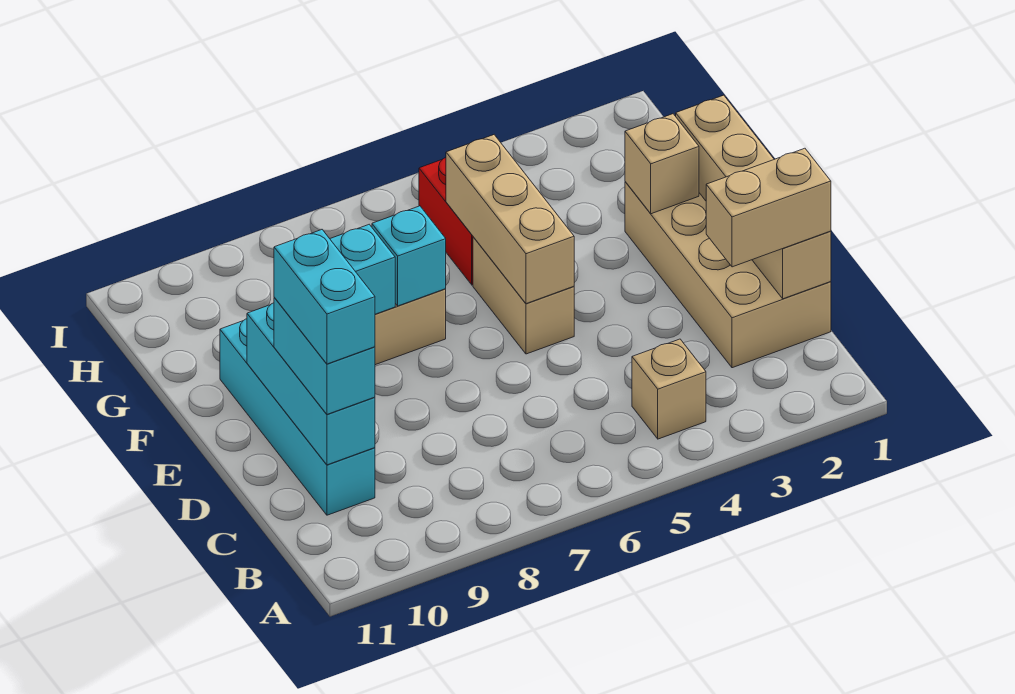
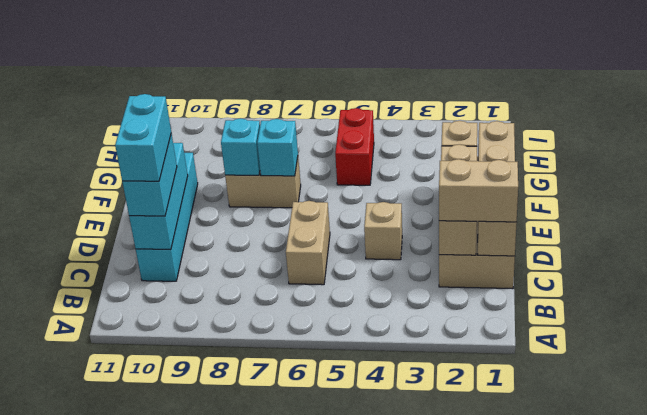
tan 1x1 brick [632,339,706,439] -> tan 1x1 brick moved to [364,202,402,260]
tan 1x2 brick [473,237,574,354] -> tan 1x2 brick moved to [286,201,330,285]
tan 1x3 brick [446,135,574,304] -> tan 1x3 brick moved to [439,144,477,255]

